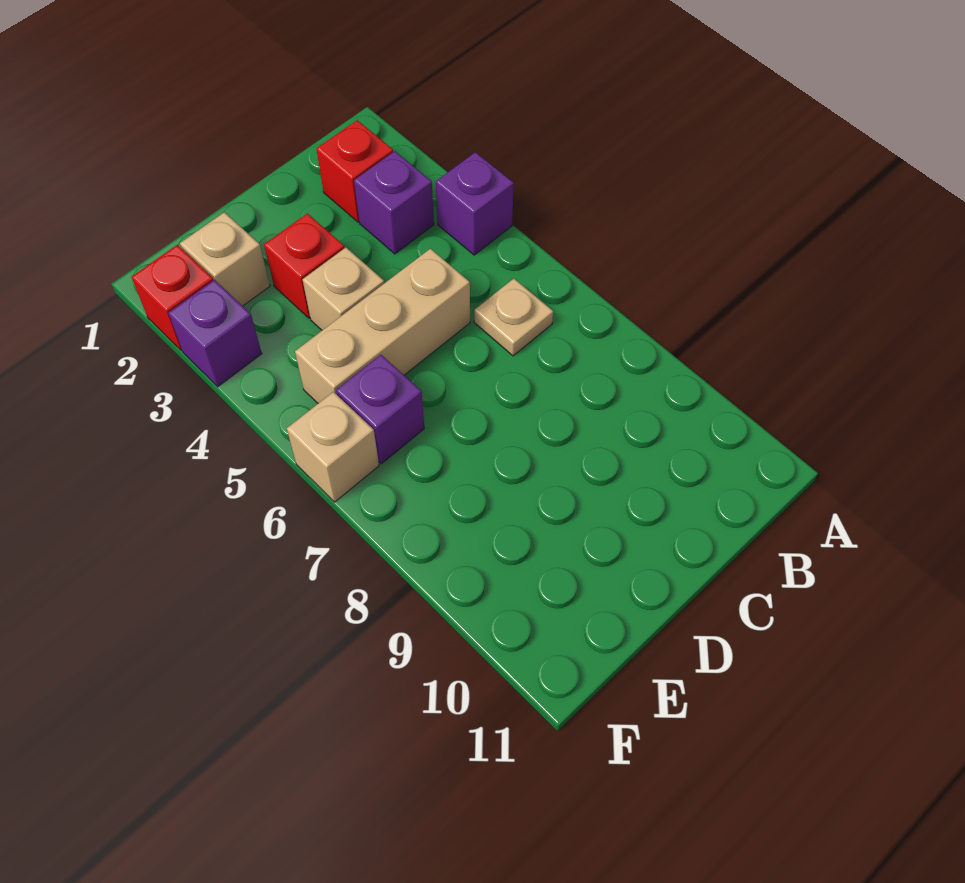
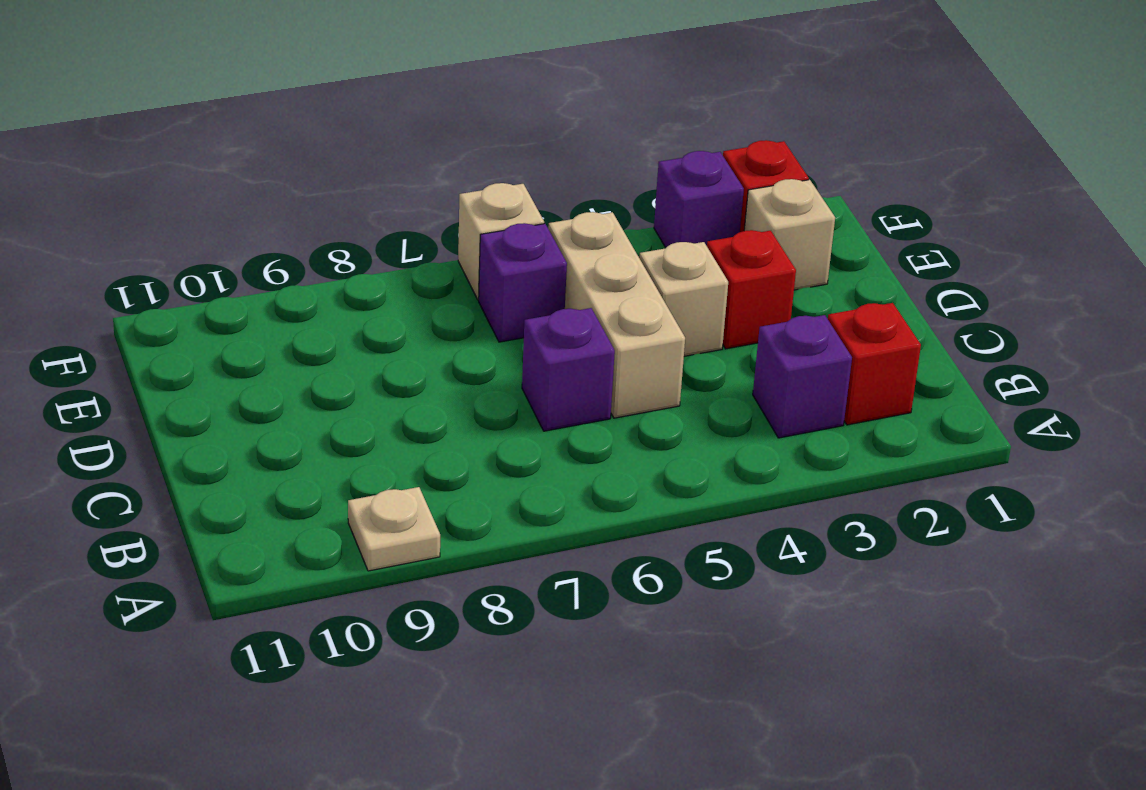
purple 1x1 brick [436,152,514,255] -> purple 1x1 brick moved to [522,308,615,431]
tan 1x1 plate [474,279,553,356] -> tan 1x1 plate moved to [348,487,440,571]

